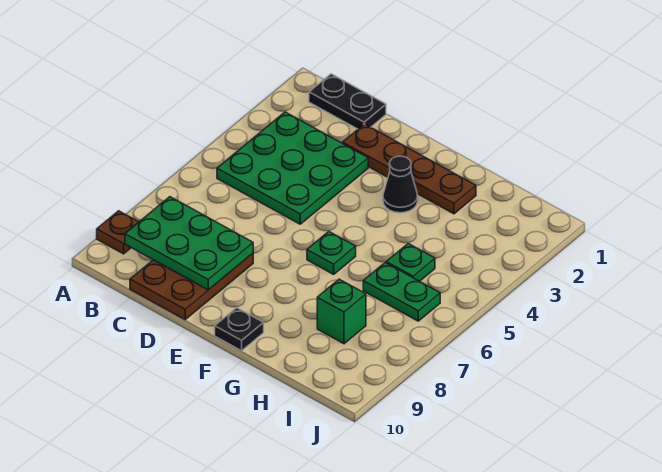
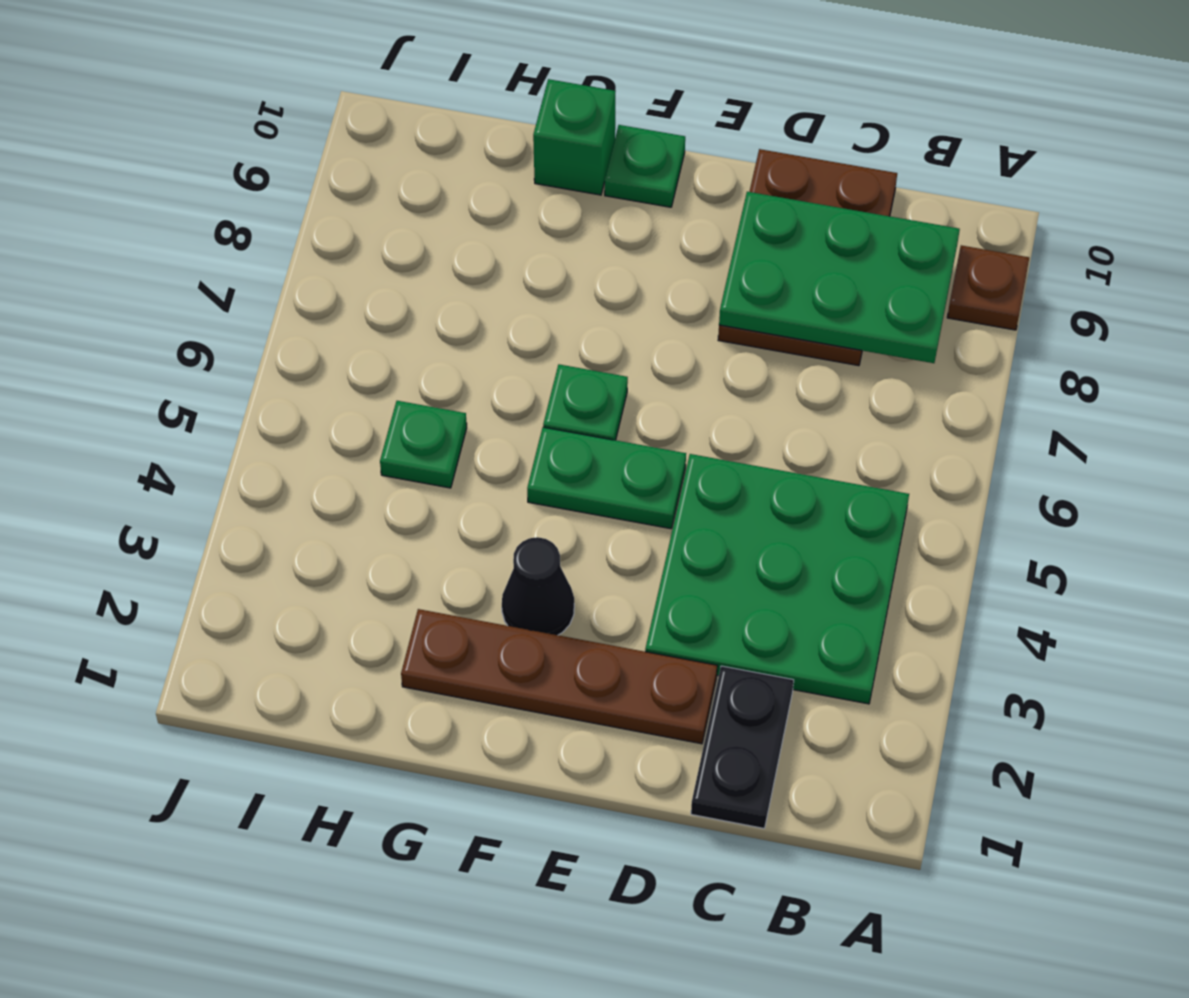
black 1x2 plate [309,74,386,129] -> black 1x2 plate turned to [691,666,794,828]
black 1x1 plate [215,308,264,351] -> green 1x1 plate [605,125,685,207]
green 1x2 plate [363,263,440,321] -> green 1x2 plate moved to [527,427,686,529]
green 1x1 brick [317,279,366,344] -> green 1x1 brick moved to [533,79,615,195]

